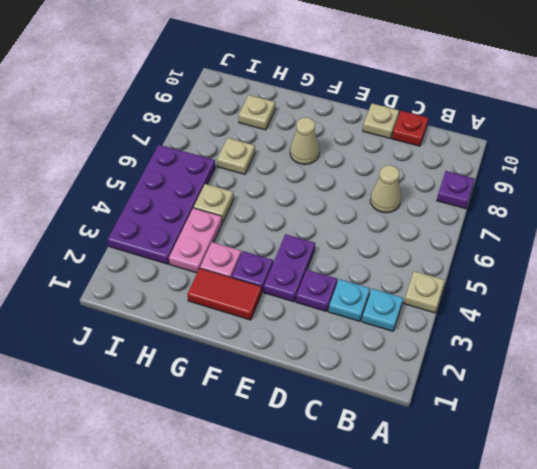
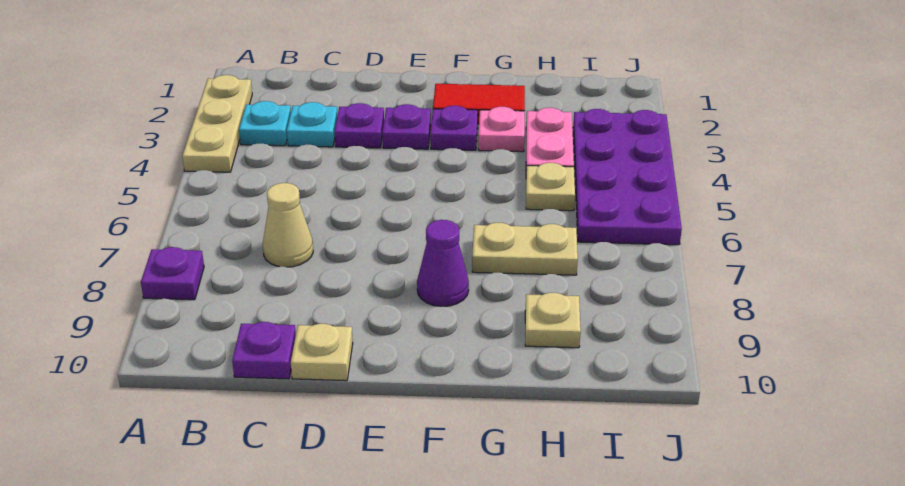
tan 1x1 plate [404,271,445,313] -> tan 1x3 plate [182,75,252,172]
red 1x1 plate [392,111,428,146] -> purple 1x1 plate [232,322,296,379]
purple 1x2 plate [264,234,315,302] -> purple 1x1 plate [382,104,431,149]
tan 1x1 cone [290,118,319,165] -> purple 1x1 cone [417,220,469,307]
tan 1x1 plate [217,138,255,174] -> tan 1x2 plate [472,223,578,275]

